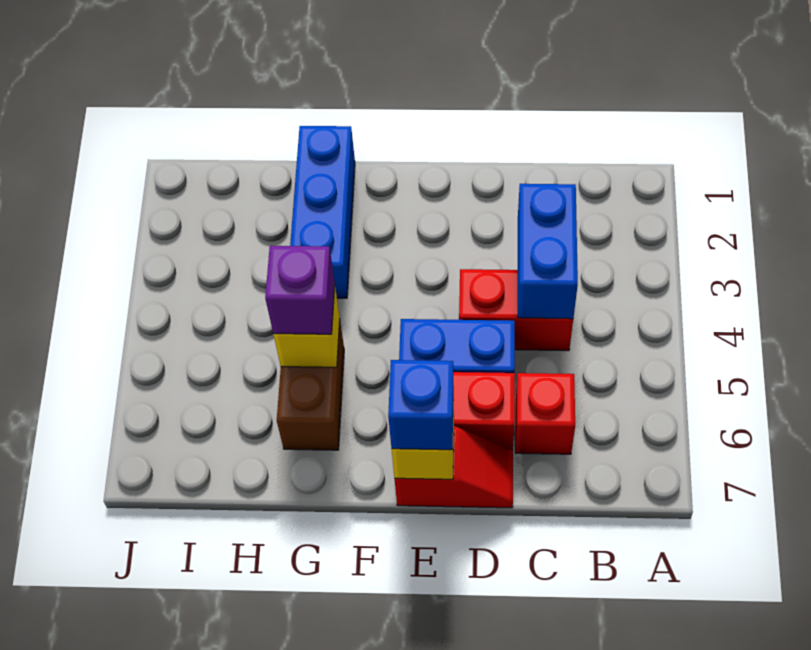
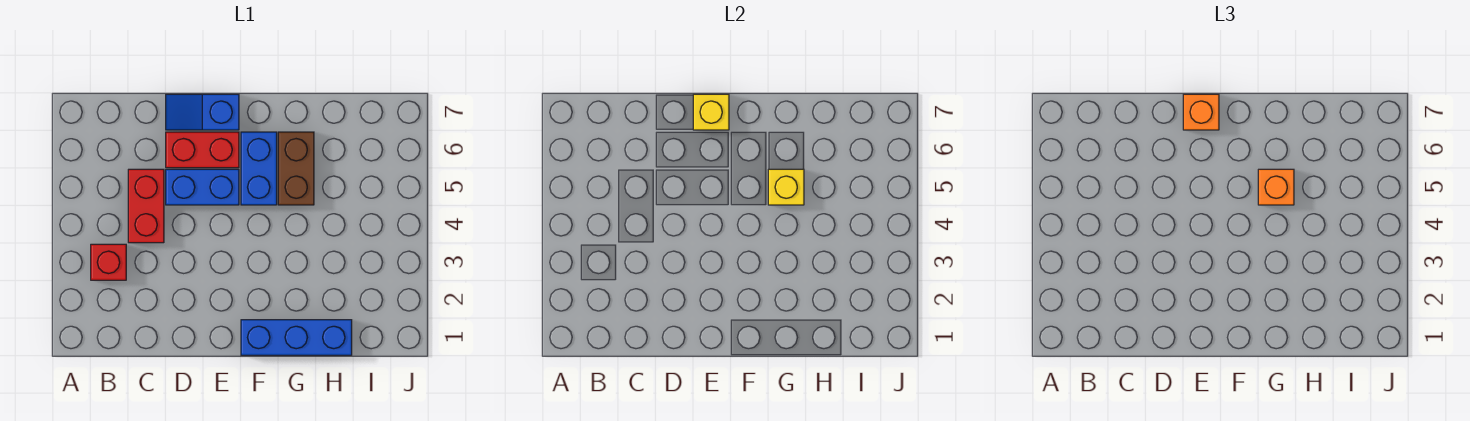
blue 1x2 brick [518,184,578,319] -> blue 1x2 brick moved to [241,132,277,205]
red 1x2 brick [459,269,573,351] -> red 1x2 brick turned to [128,169,164,243]
red 1x1 brick [515,373,575,454] -> red 1x1 brick moved to [91,244,126,280]
red 1x2 slope [395,426,513,508] -> blue 1x2 slope [166,94,239,130]
blue 1x1 brick [388,360,454,450] -> orange 1x1 brick [1183,94,1219,130]
blue 1x3 brick [290,126,355,298] -> blue 1x3 brick turned to [241,320,352,355]
purple 1x1 brick [265,246,335,334] -> orange 1x1 brick [1258,169,1294,205]

